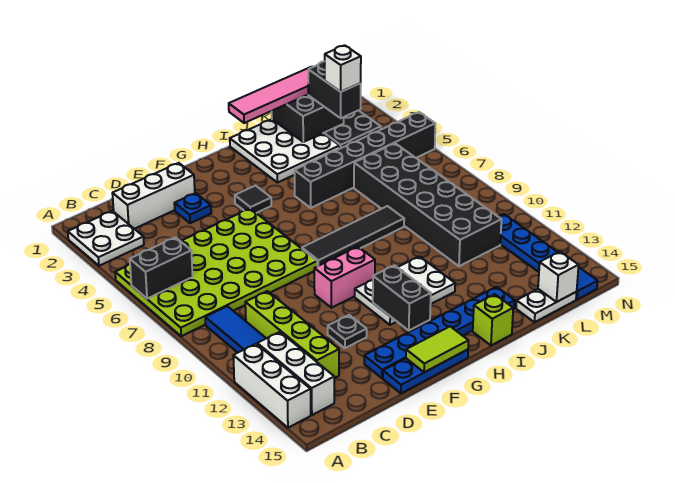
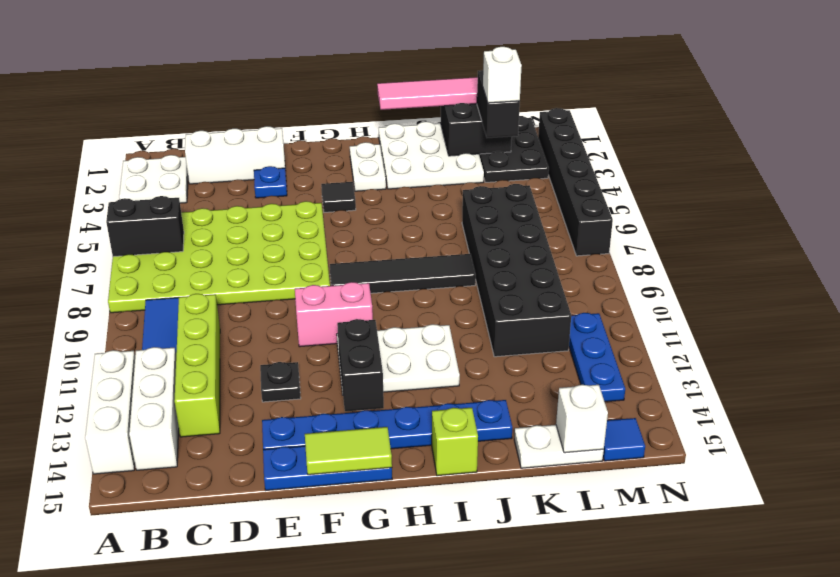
none -> white 1x2 plate [350,142,386,191]
black 1x6 brick [294,112,435,208] -> black 1x6 brick turned to [538,108,613,256]

